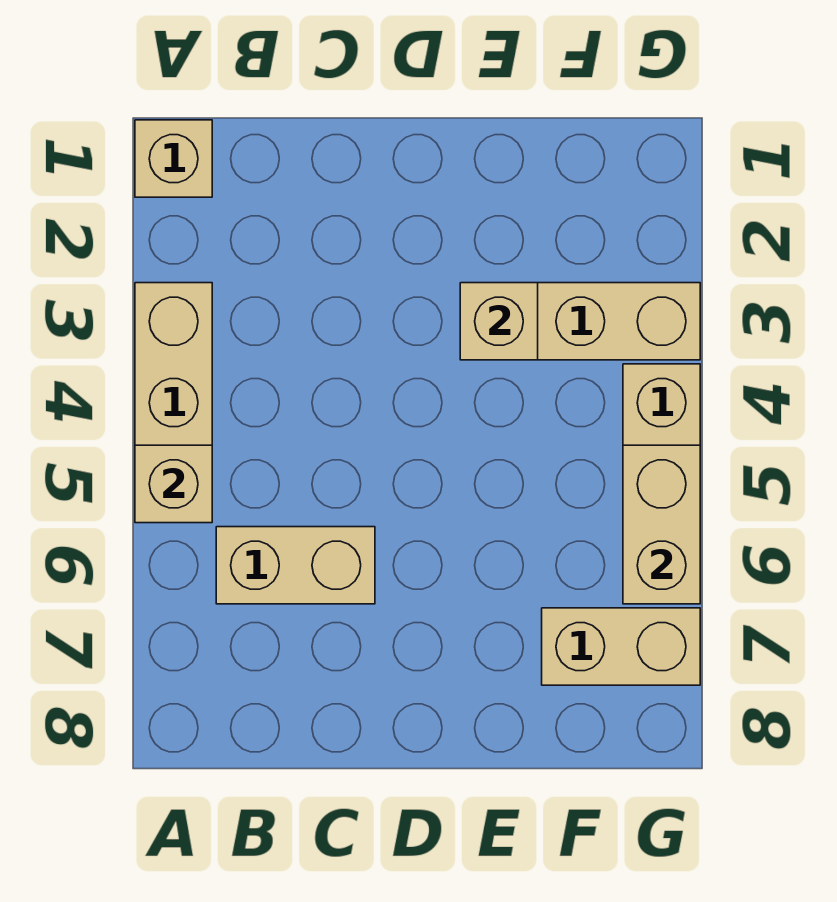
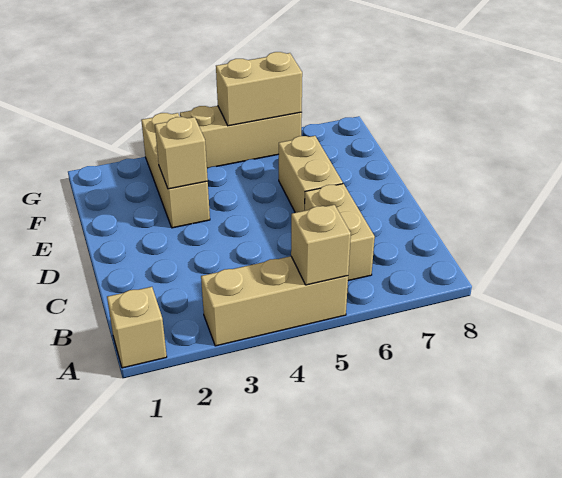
tan 1x2 brick [542,608,700,685] -> tan 1x2 brick moved to [279,136,343,213]

